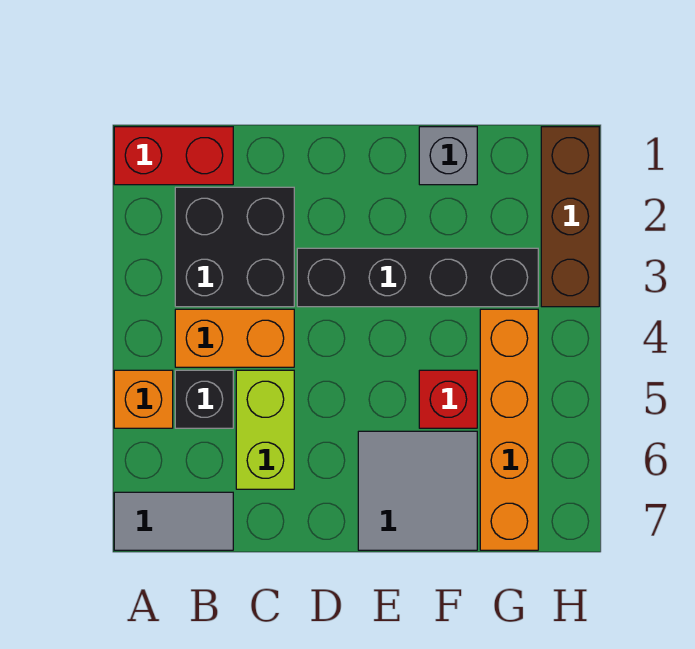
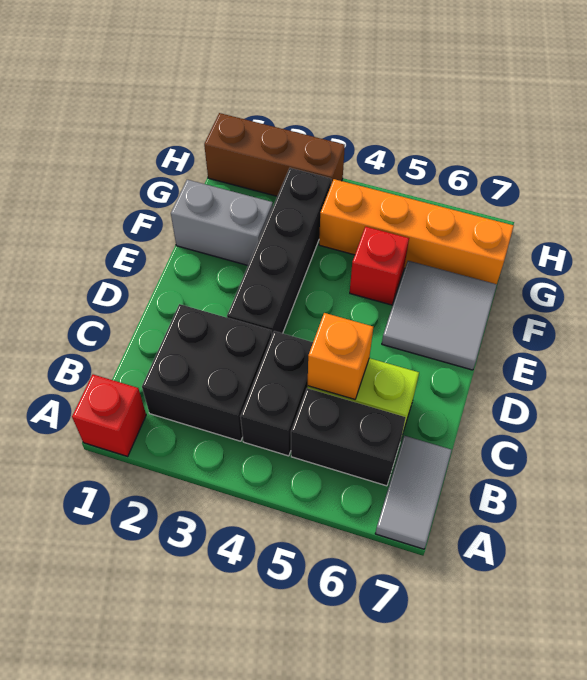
red 1x2 brick [114,127,233,185] -> red 1x1 brick [72,374,146,456]
orange 1x1 brick [114,370,173,428] -> orange 1x1 brick moved to [308,313,373,400]
orange 1x2 brick [175,309,294,367] -> black 1x2 brick [241,331,313,456]
black 1x1 brick [175,370,233,428] -> black 1x2 brick [291,388,406,486]
grey 1x1 brick [419,127,477,185] -> grey 1x2 brick [171,180,273,265]

